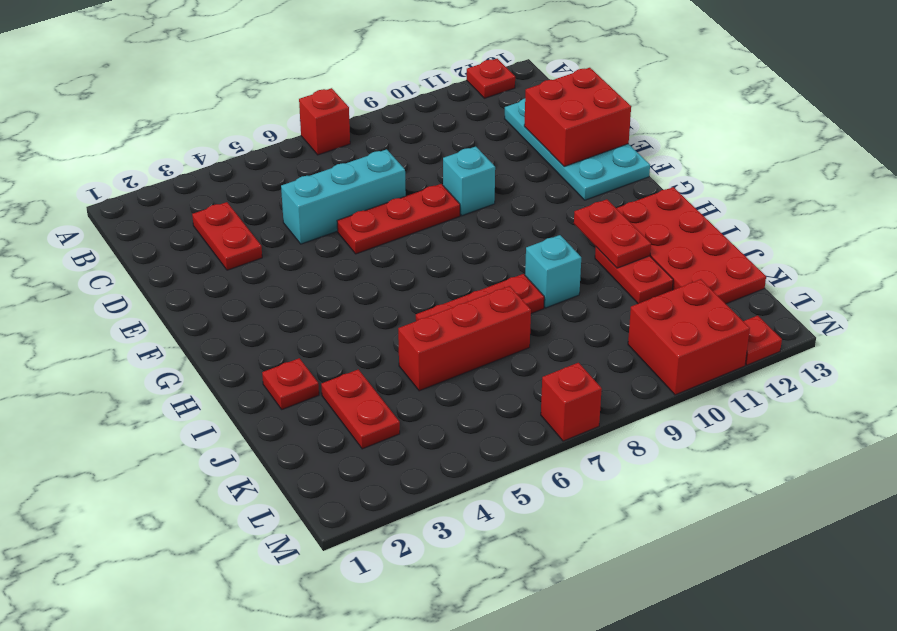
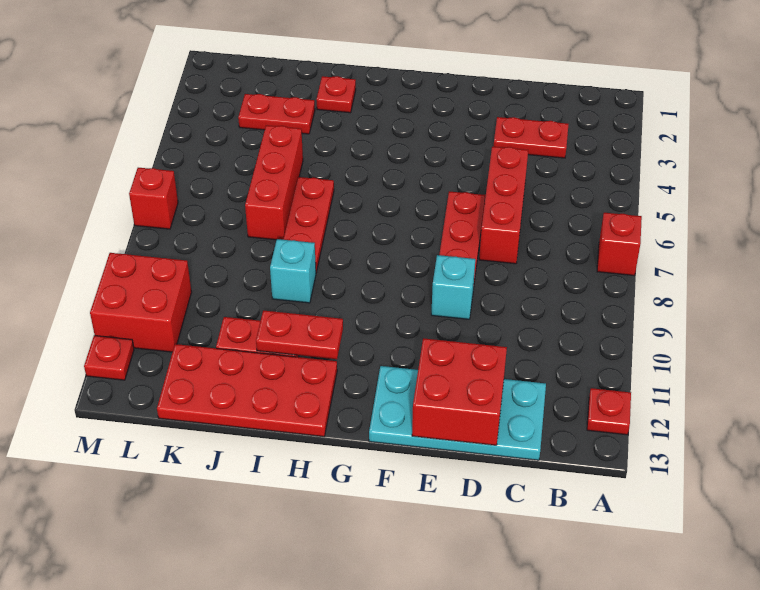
cyan 1x3 brick [281,149,406,244] -> red 1x3 brick [479,147,528,264]

